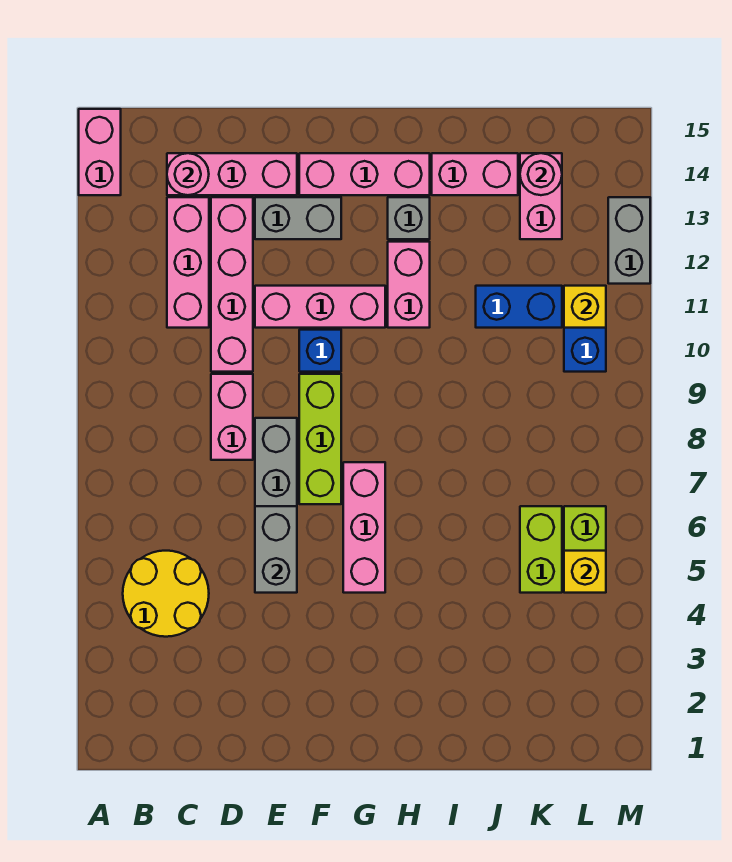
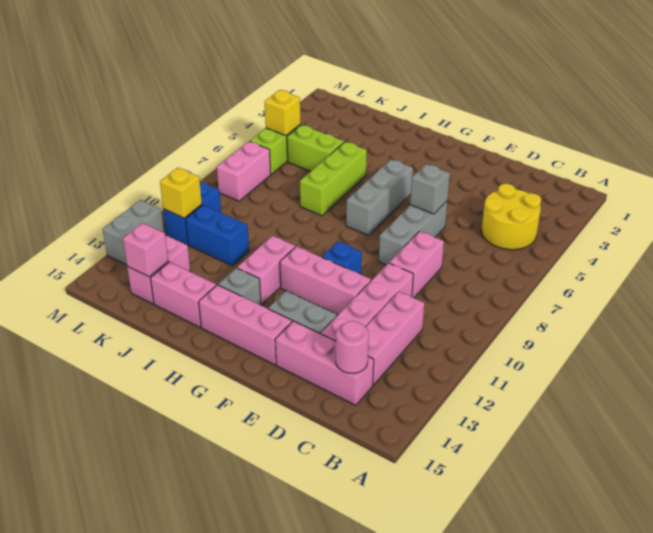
pink 1x2 brick [79,109,121,195] -> pink 1x2 brick moved to [217,141,271,201]
grey 1x2 brick [255,506,297,593] -> grey 1x1 brick [410,164,450,214]
lime 1x3 brick [299,374,341,504] -> lime 1x3 brick moved to [300,142,367,216]
pink 1x3 brick [343,462,385,593] -> grey 1x3 brick [346,159,413,235]
lime 1x2 brick [520,506,562,593] -> lime 1x2 brick turned to [287,125,344,171]
pink 1x1 round brick [520,153,562,195] -> pink 1x1 brick [123,223,168,277]

